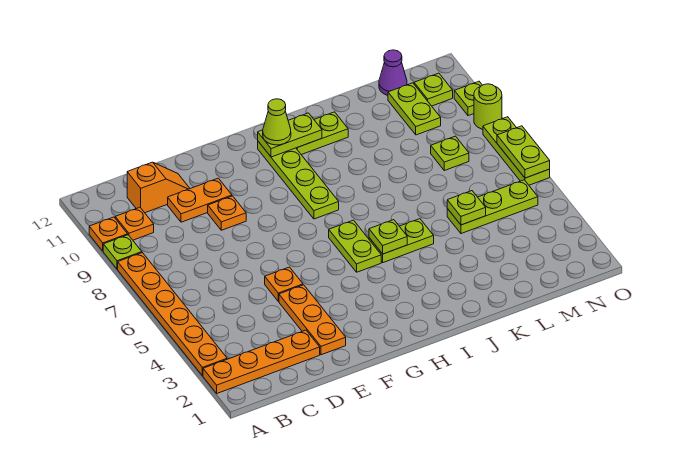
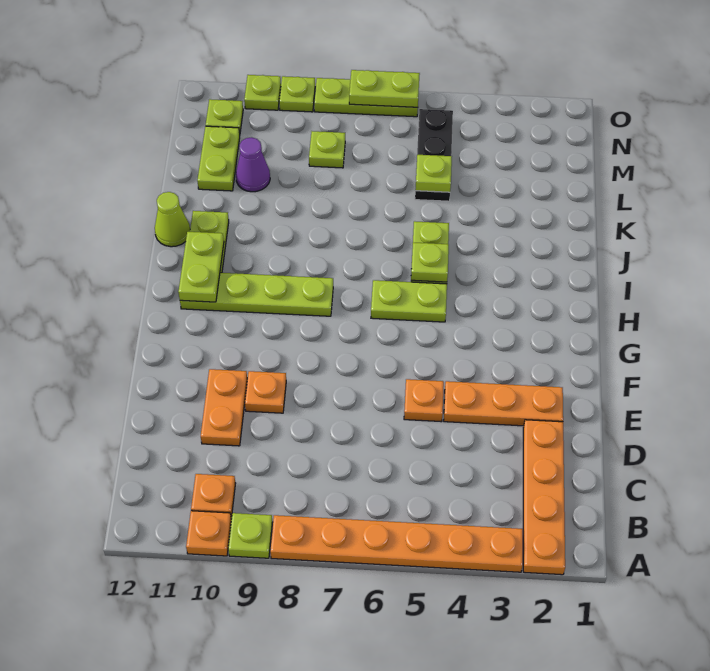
orange 1x2 slope [127,162,190,213] -> none
lime 1x1 cone [263,99,291,145] -> lime 1x1 cone moved to [155,192,190,247]
lime 1x3 plate [447,180,538,234] -> black 1x3 plate [415,109,453,201]
lime 1x2 plate [388,83,441,135] -> lime 1x2 plate turned to [197,126,240,191]
purple 1x1 cone [379,50,407,95] -> purple 1x1 cone moved to [236,137,270,192]
lime 1x1 round brick [474,84,502,129] -> lime 1x1 plate [279,76,315,112]

